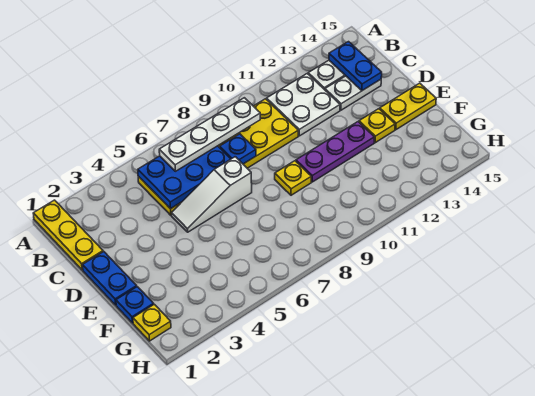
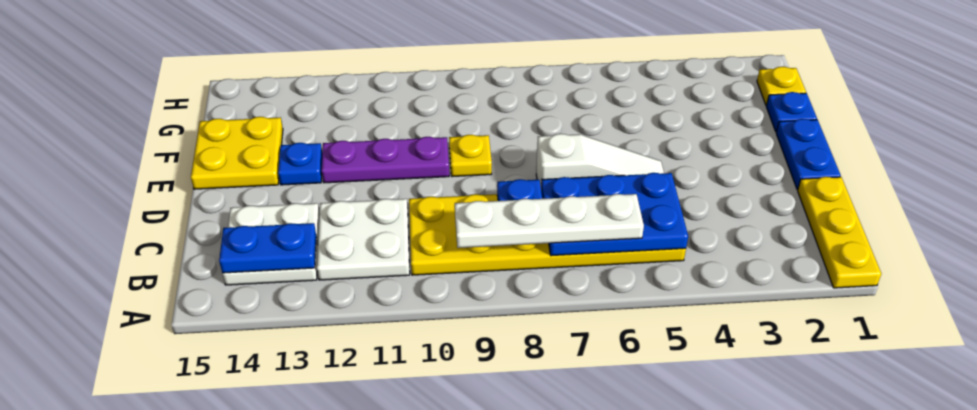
blue 1x2 plate [329,42,382,91] -> blue 1x2 plate turned to [219,223,316,273]
yellow 1x1 plate [359,109,395,143] -> blue 1x1 plate [278,143,322,185]
yellow 1x2 plate [380,83,436,130] -> yellow 2x2 plate [191,117,283,189]

